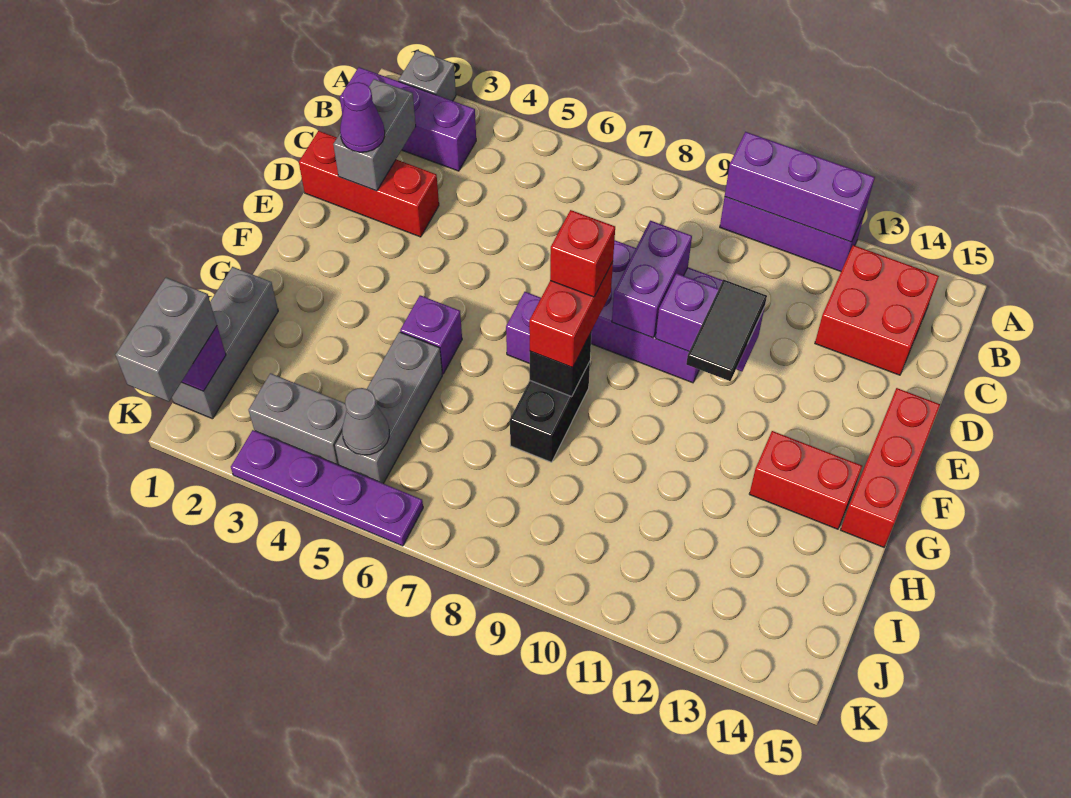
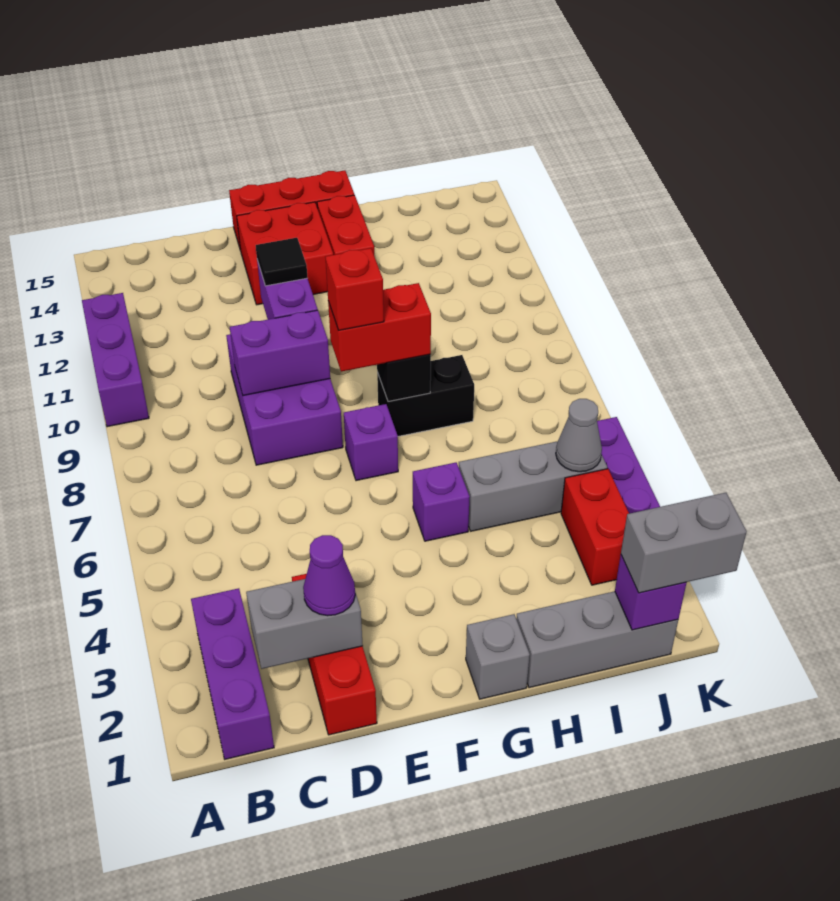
grey 1x1 brick [399,50,456,101] -> grey 1x1 brick moved to [466,614,530,699]
purple 1x3 brick [725,132,875,242] -> none
red 2x2 brick [815,245,939,375] -> red 2x2 brick moved to [237,202,333,305]
black 1x2 tile [686,280,767,381] -> black 1x1 tile [256,238,308,286]
grey 1x2 brick [249,373,347,465] -> red 1x2 brick [561,469,629,585]

